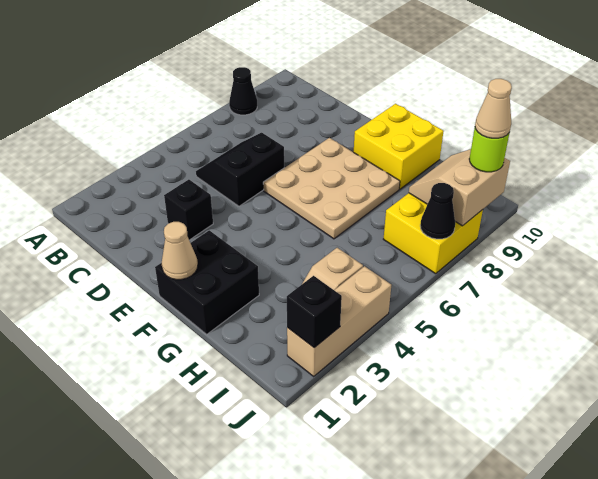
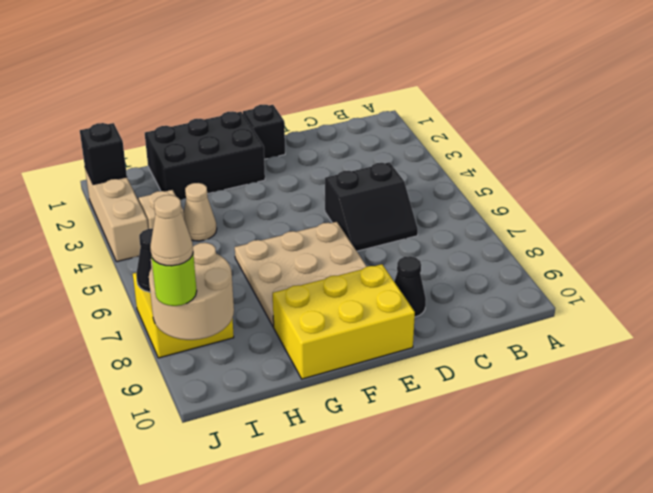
black 1x1 cone [229,67,257,115] -> black 1x1 cone moved to [394,256,426,317]
black 2x2 slope [196,133,284,206] -> black 2x2 slope turned to [325,162,418,251]
black 1x1 brick [164,180,213,240] -> black 1x1 brick moved to [243,105,285,159]
black 2x2 brick [155,230,259,334] -> black 2x3 brick [145,111,265,200]
tan 1x1 cone [162,222,198,280] -> tan 1x1 cone moved to [184,183,217,241]
yellow 2x2 brick [354,104,444,189] -> yellow 2x3 brick [273,264,415,379]
tan 2x2 slope [409,149,510,226] -> tan 2x2 round brick [149,243,234,340]

